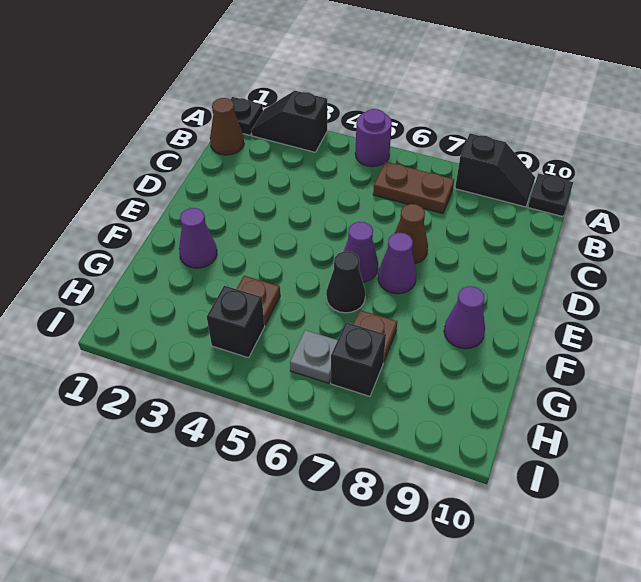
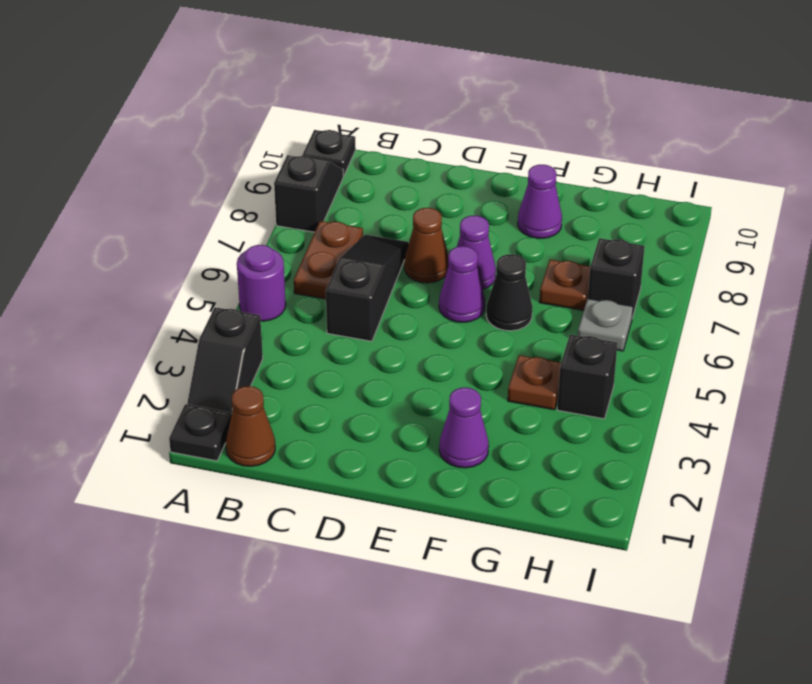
none -> black 1x3 slope [326,235,409,341]

